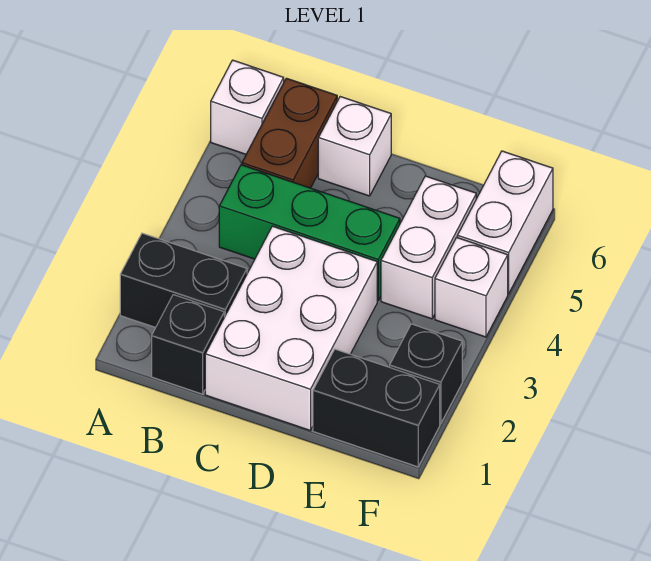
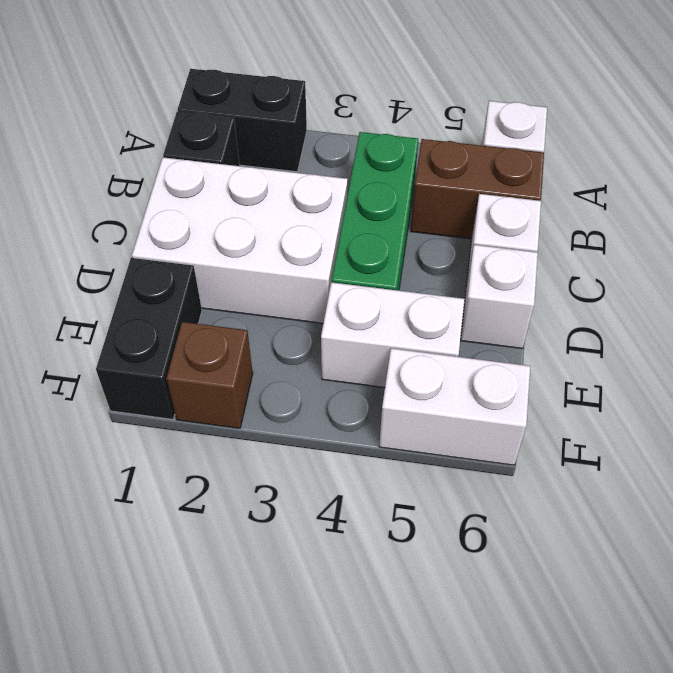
black 1x2 brick [120,233,247,328] -> black 1x2 brick turned to [178,69,307,172]
black 1x1 brick [390,324,462,424] -> brown 1x1 brick [166,322,253,428]
white 1x1 brick [435,238,508,337] -> white 1x1 brick moved to [461,245,538,348]

